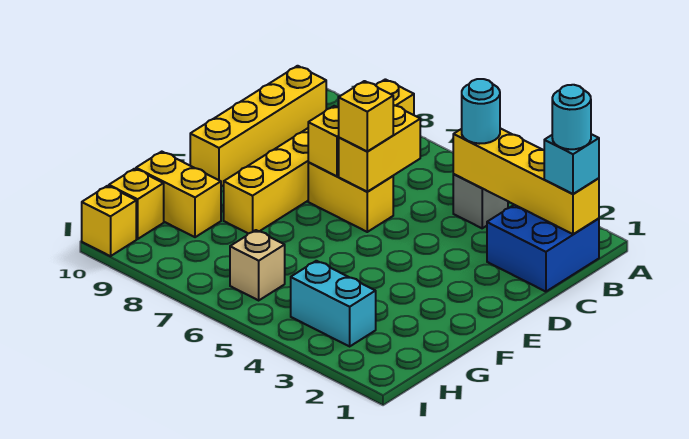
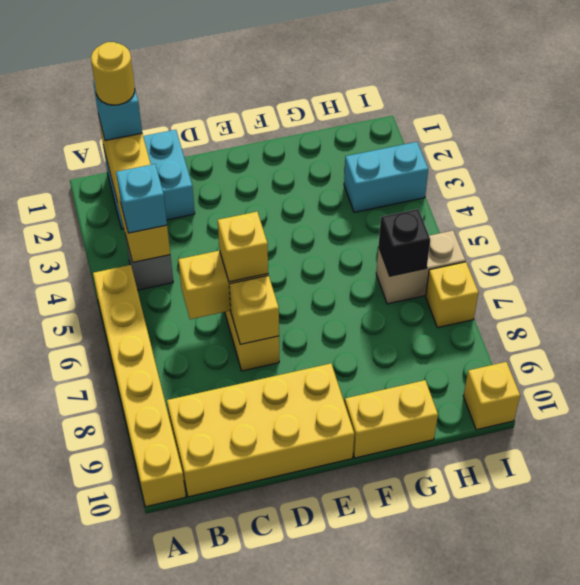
yellow 1x6 brick [224,79,414,234] -> yellow 1x6 brick turned to [93,265,186,507]
blue 2x2 brick [487,205,599,292] -> cyan 2x2 brick [104,130,195,229]
cyan 1x1 round brick [552,85,591,149] -> yellow 1x1 round brick [91,42,135,105]
cyan 1x1 round brick [462,79,500,144] -> cyan 1x1 brick [116,164,167,233]
yellow 1x4 brick [190,66,326,186] -> yellow 2x4 brick [167,364,354,497]
yellow 1x2 brick [136,152,221,237] -> yellow 1x2 brick turned to [345,380,438,458]
cyan 1x2 brick [291,261,376,346] -> cyan 1x2 brick turned to [344,142,428,212]
tan 1x1 brick [230,230,285,300] -> tan 1x2 brick [376,231,465,304]
none -> black 1x1 brick [379,209,430,276]
yellow 1x1 brick [109,169,164,239] -> yellow 1x1 brick moved to [426,262,478,328]

